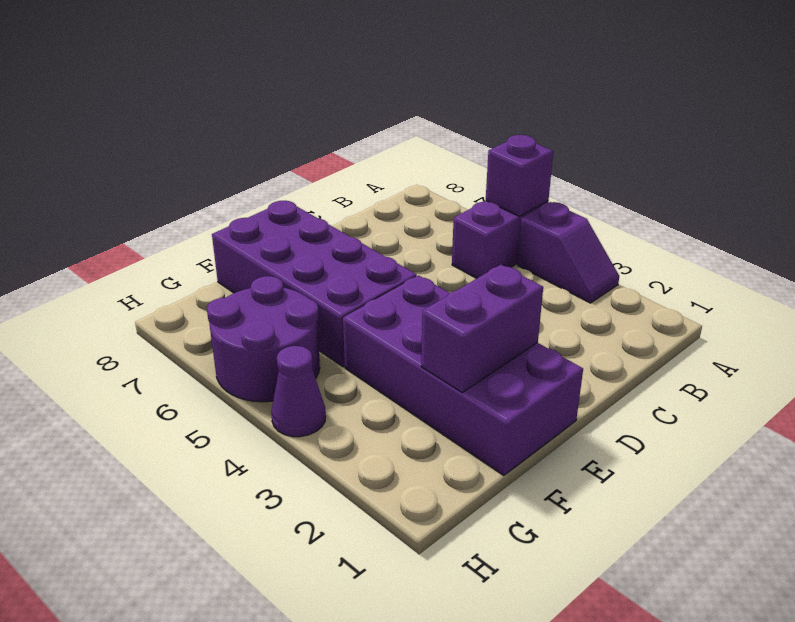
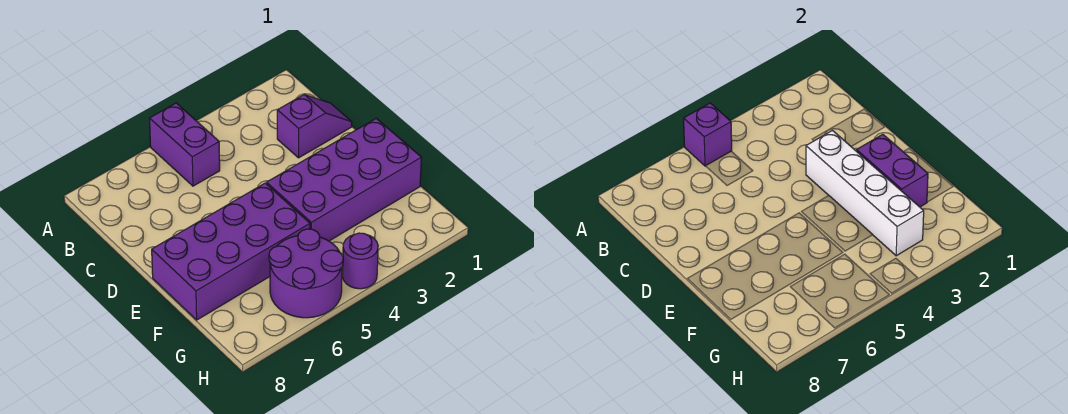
purple 1x2 slope [518,202,619,303] -> purple 1x2 slope moved to [277,95,352,158]
none -> white 1x4 brick [806,131,924,256]
purple 1x1 cone [271,346,326,437] -> purple 1x1 round brick [342,233,378,289]

